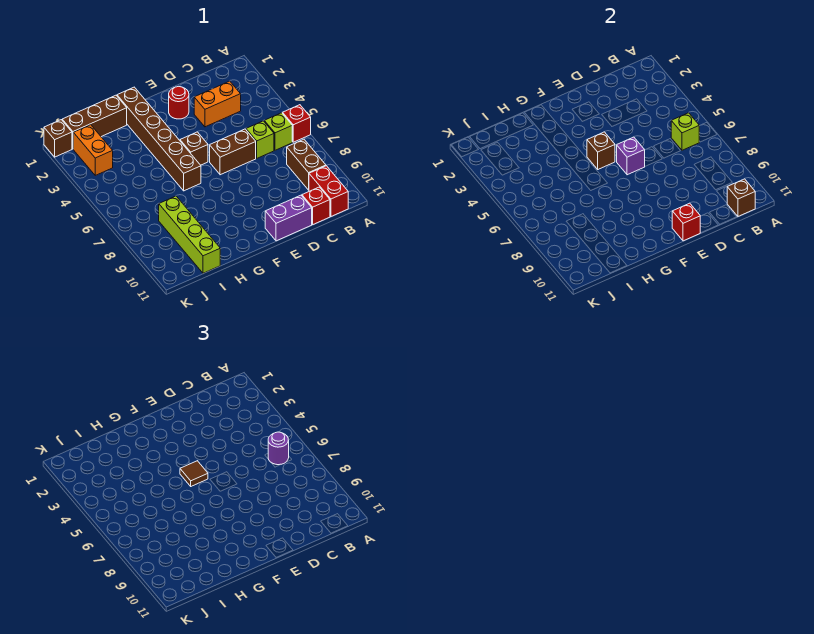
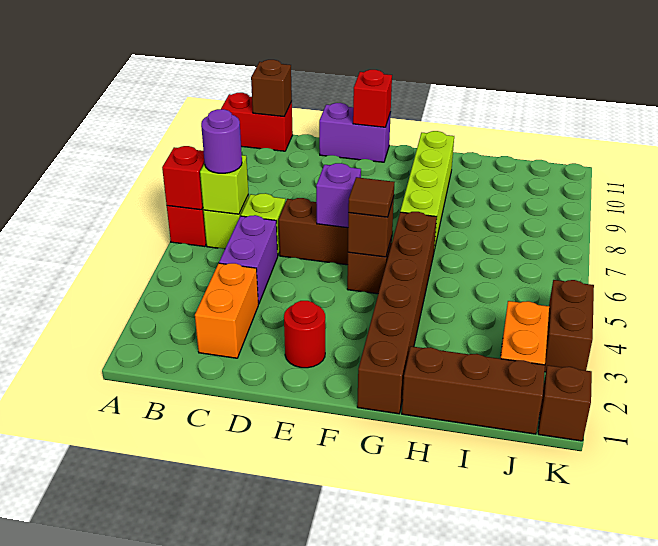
brown 1x2 brick [287,139,326,190] -> brown 1x2 brick moved to [545,280,594,372]
red 1x2 brick [309,166,348,216] -> red 1x2 brick turned to [221,93,293,151]
orange 1x2 brick [194,81,241,127] -> orange 1x2 brick turned to [195,263,258,358]
none -> purple 1x2 brick [219,215,278,304]
red 1x1 brick [302,187,330,224] -> red 1x1 brick moved to [162,146,205,210]
lime 1x4 brick [159,196,220,273] -> lime 1x4 brick moved to [400,131,454,250]

